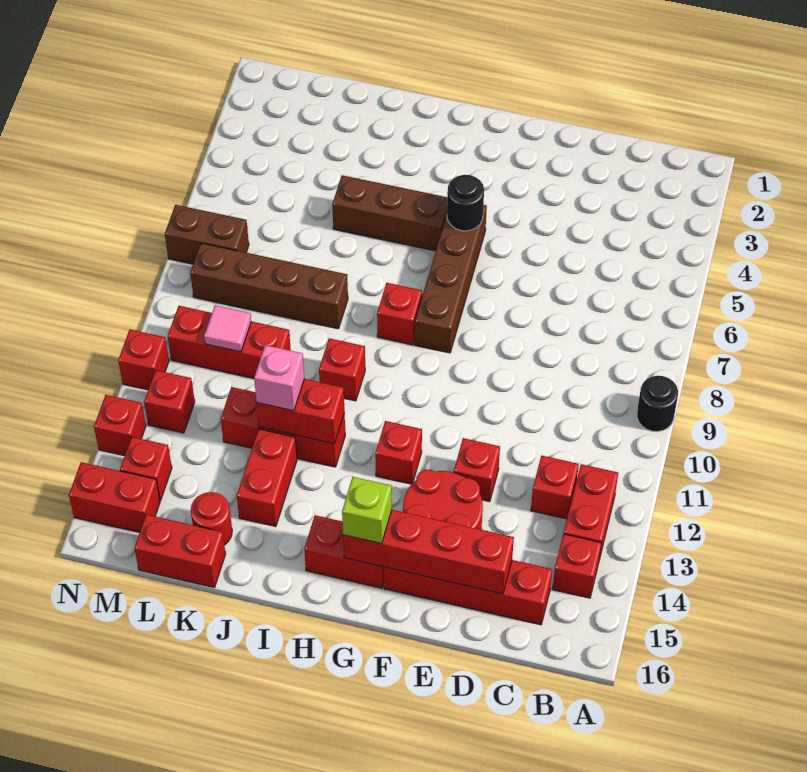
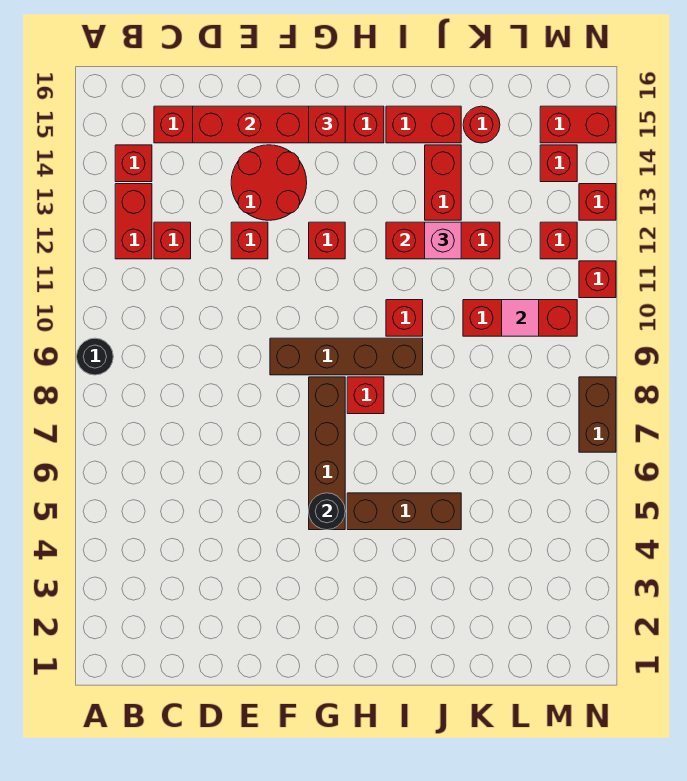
lime 1x1 brick [342,477,392,544] -> red 1x1 brick [309,106,345,143]
brown 1x4 brick [190,243,348,329] -> brown 1x4 brick moved to [270,338,423,375]
red 1x2 brick [134,515,226,588] -> red 1x2 brick moved to [386,106,461,143]
brown 1x2 brick [165,205,249,264] -> brown 1x2 brick turned to [579,377,616,452]

